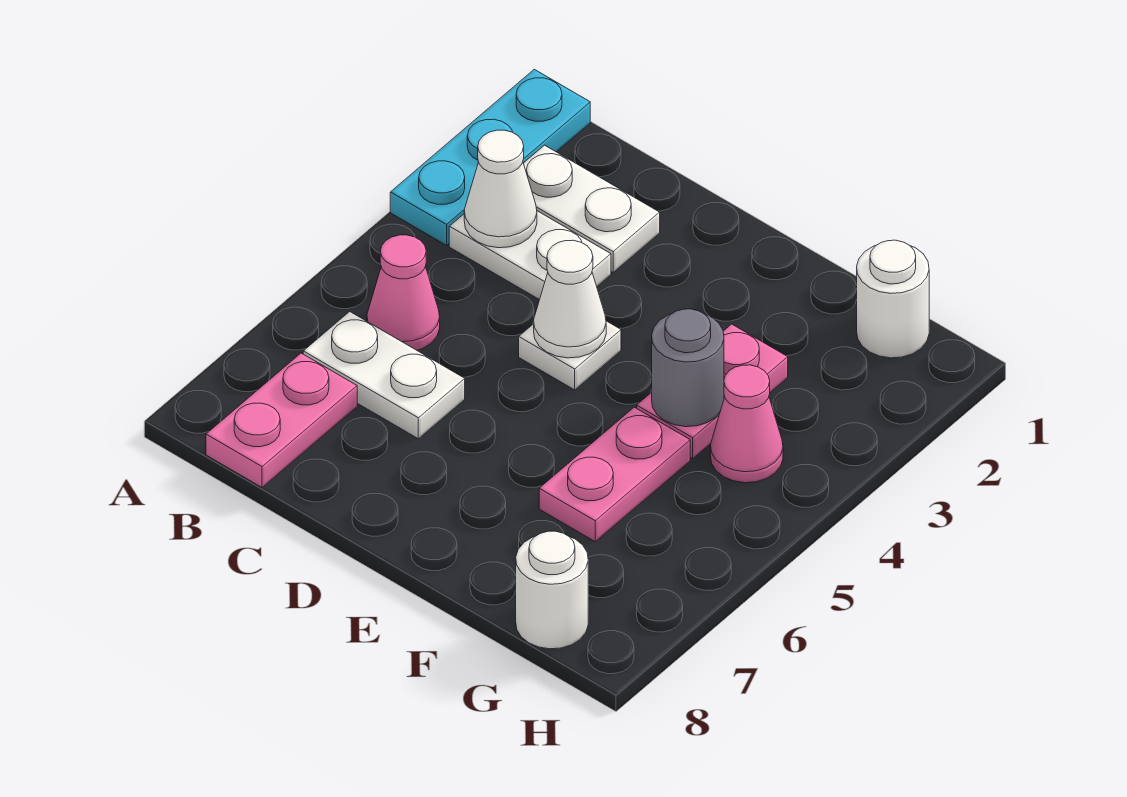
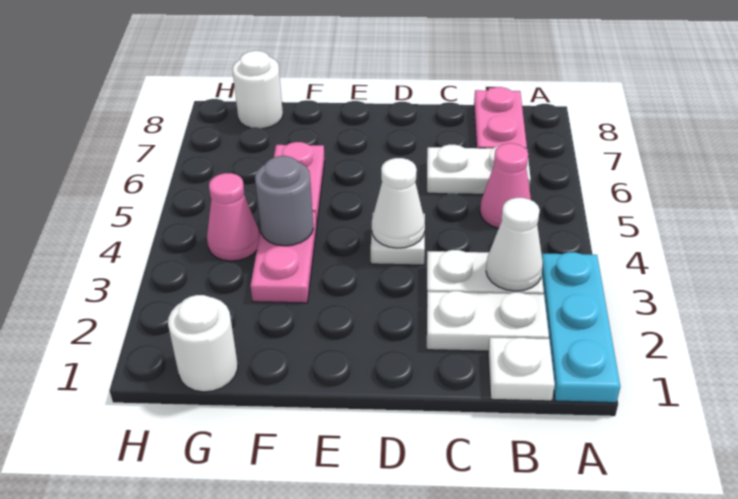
none -> white 1x1 plate [488,337,555,401]

